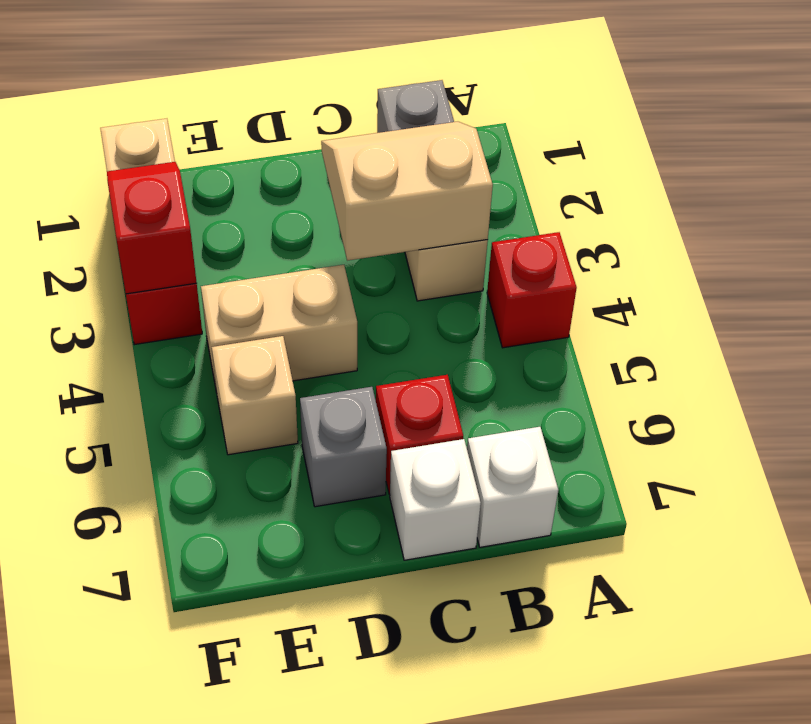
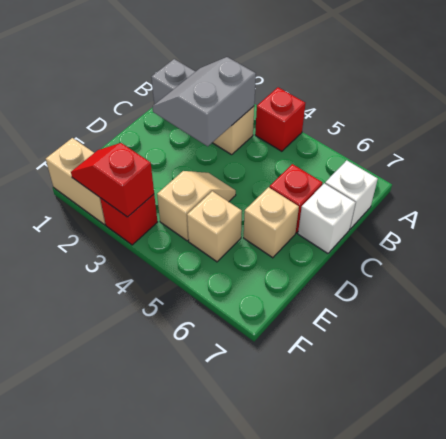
tan 2x2 slope [321,122,493,261] -> grey 2x2 slope [153,57,256,146]
tan 1x2 brick [201,265,357,393] -> tan 1x2 slope [157,171,236,241]
grey 1x1 brick [300,387,387,507] -> tan 1x1 brick [244,187,299,258]

